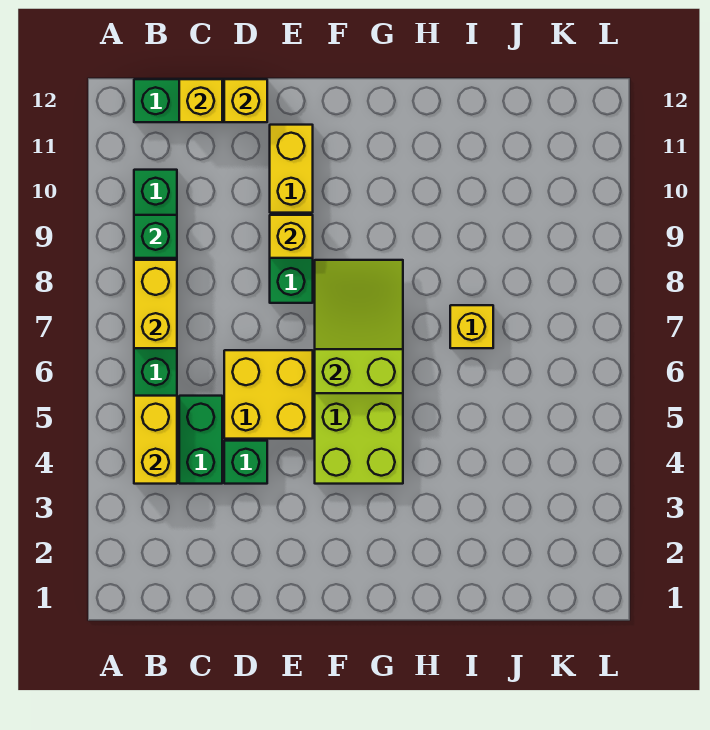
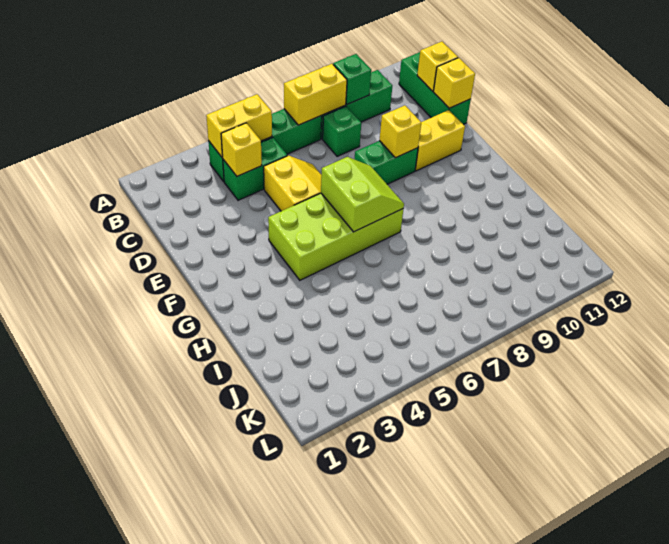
green 1x1 brick [224,441,267,484] -> green 1x1 brick moved to [323,106,361,156]
yellow 2x2 brick [224,350,313,439] -> yellow 2x2 slope [264,156,322,211]
lime 2x3 slope [315,260,403,393] -> lime 2x2 slope [321,157,404,232]
yellow 1x1 brick [450,305,493,348] -> yellow 1x1 brick moved to [221,123,262,176]

